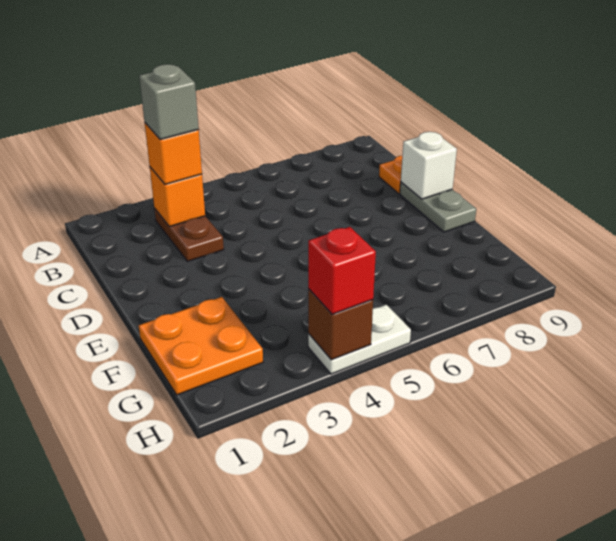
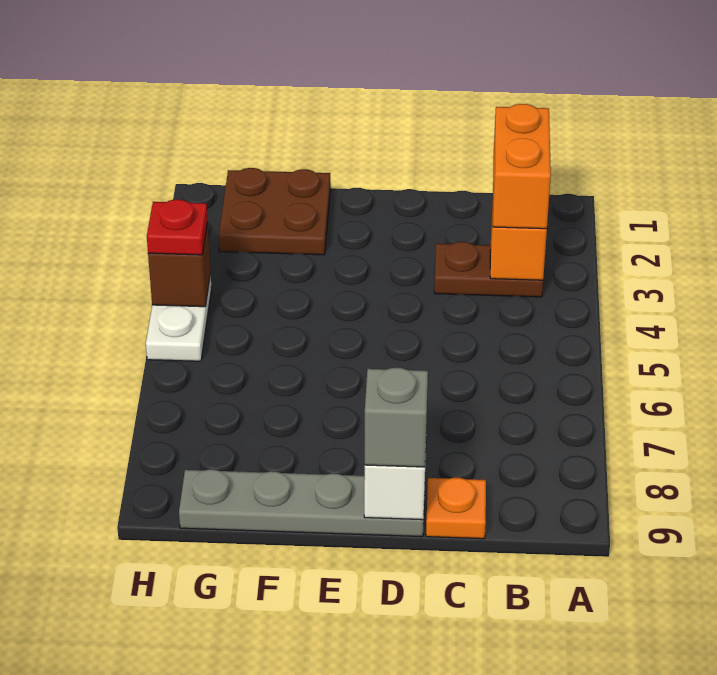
orange 1x1 brick [145,123,202,184] -> orange 1x2 brick [493,104,551,229]
grey 1x1 brick [139,64,199,139] -> grey 1x1 brick moved to [365,368,428,467]
grey 1x2 plate [400,182,476,232] -> grey 1x4 plate [179,469,425,537]
orange 2x2 plate [139,297,263,395] -> brown 2x2 plate [219,168,331,255]
red 1x1 brick [308,227,376,314] -> red 1x1 plate [147,199,208,255]

